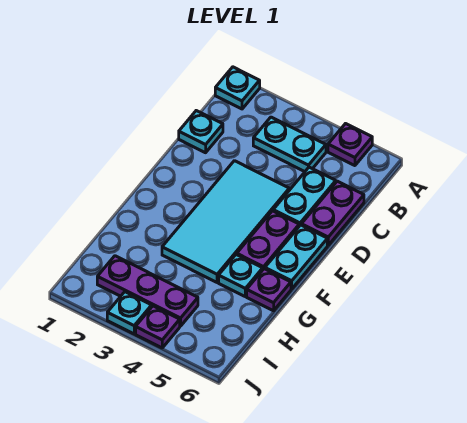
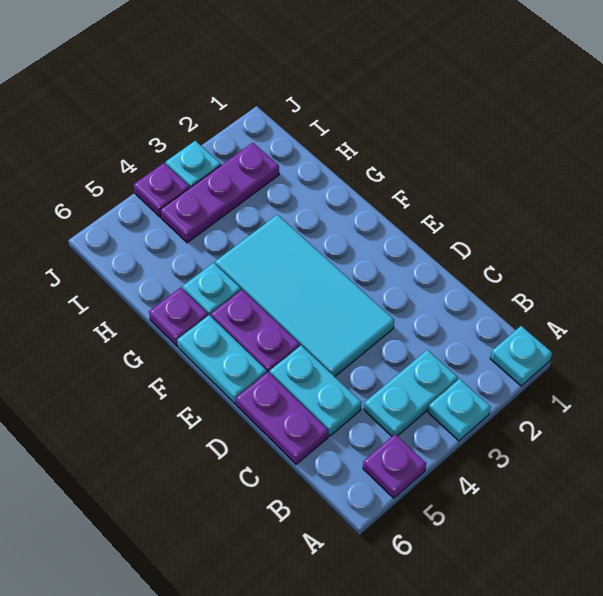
cyan 1x1 plate [179,111,223,153] -> cyan 1x1 plate moved to [428,379,491,441]

